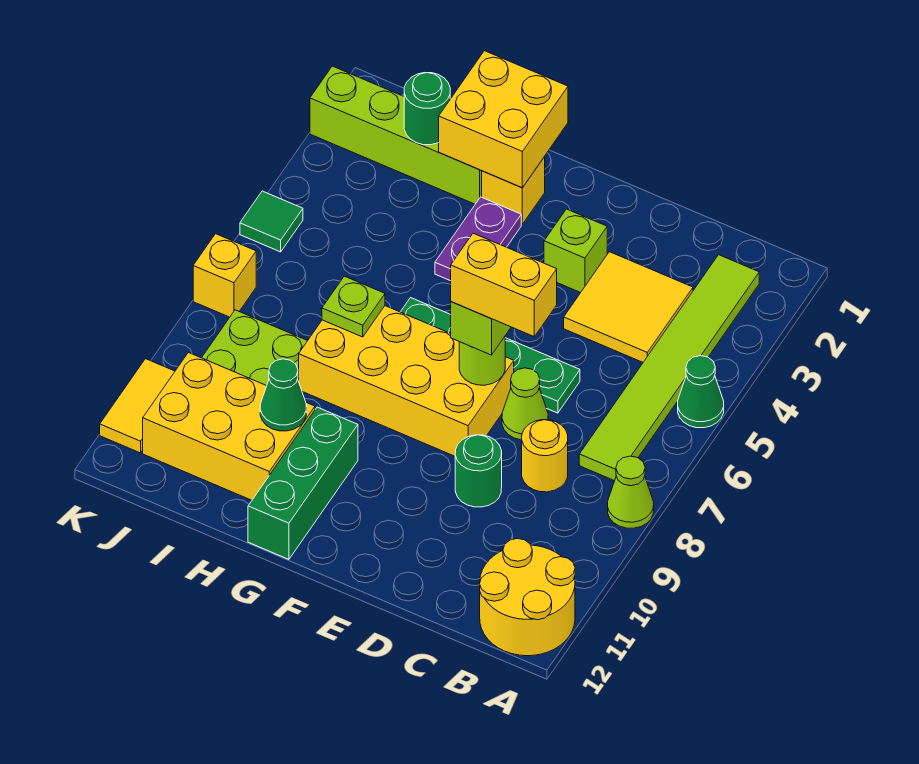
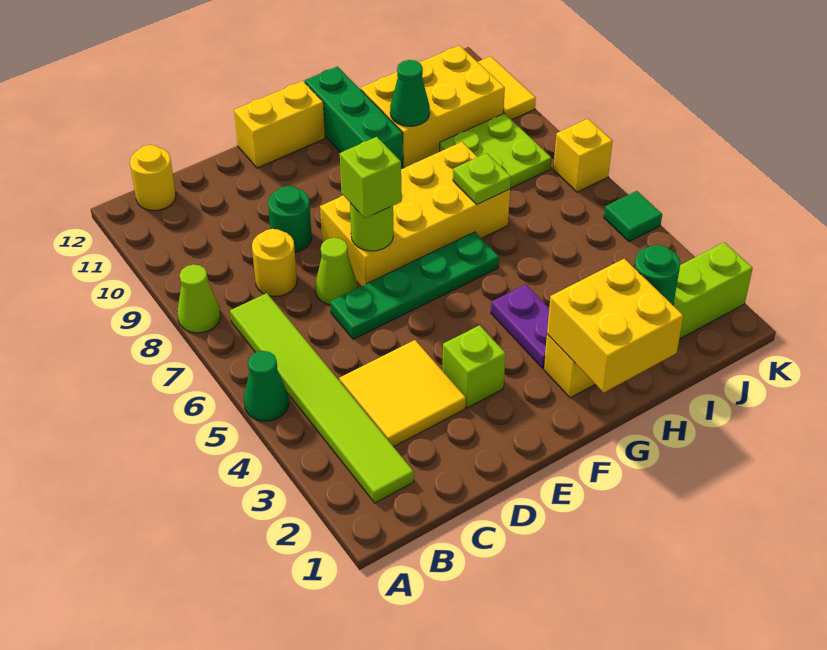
yellow 2x2 round brick [480,539,575,656] -> yellow 1x1 round brick [130,145,176,211]
yellow 1x2 brick [451,233,557,337] -> yellow 1x2 brick moved to [234,81,325,168]

